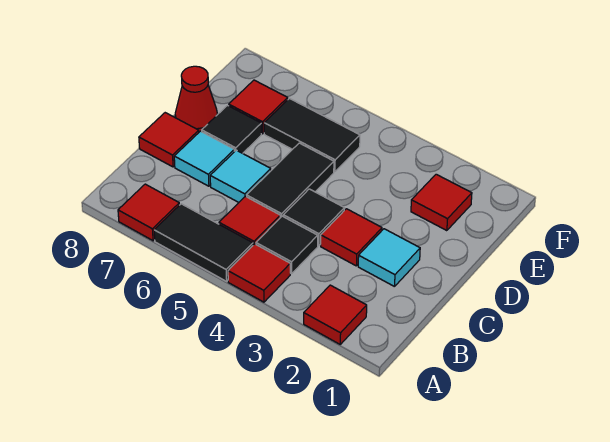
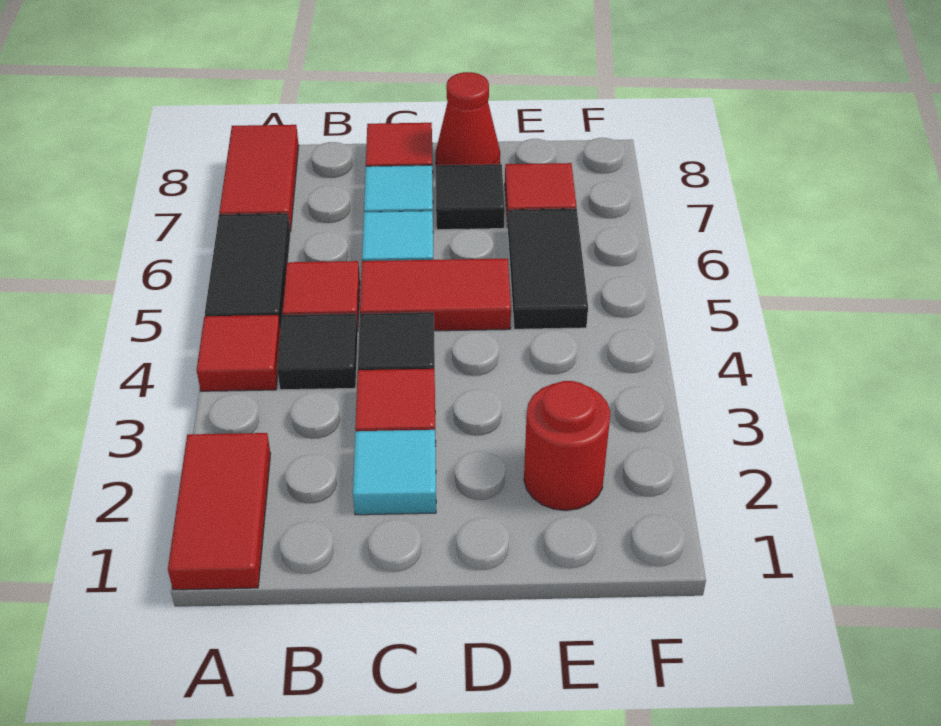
red 1x1 tile [304,285,367,344] -> red 1x2 tile [168,433,271,590]
red 1x1 tile [118,184,179,241] -> red 1x2 tile [219,125,299,232]
black 1x2 tile [247,143,334,218] -> red 1x2 tile [360,259,511,331]
red 1x1 tile [411,174,472,231] -> red 1x1 round brick [524,381,610,511]

